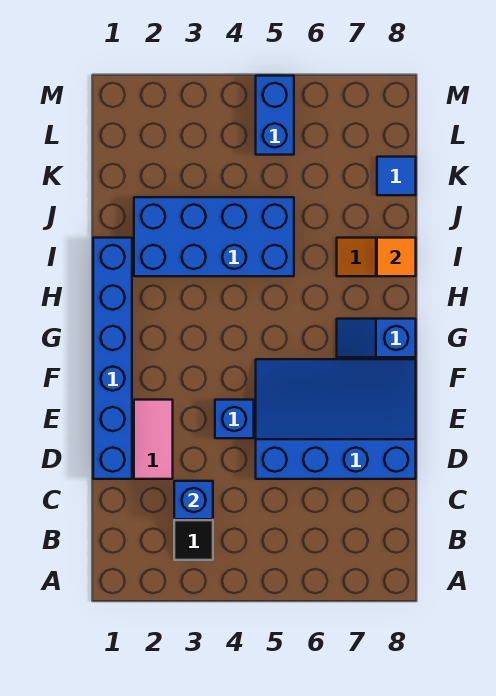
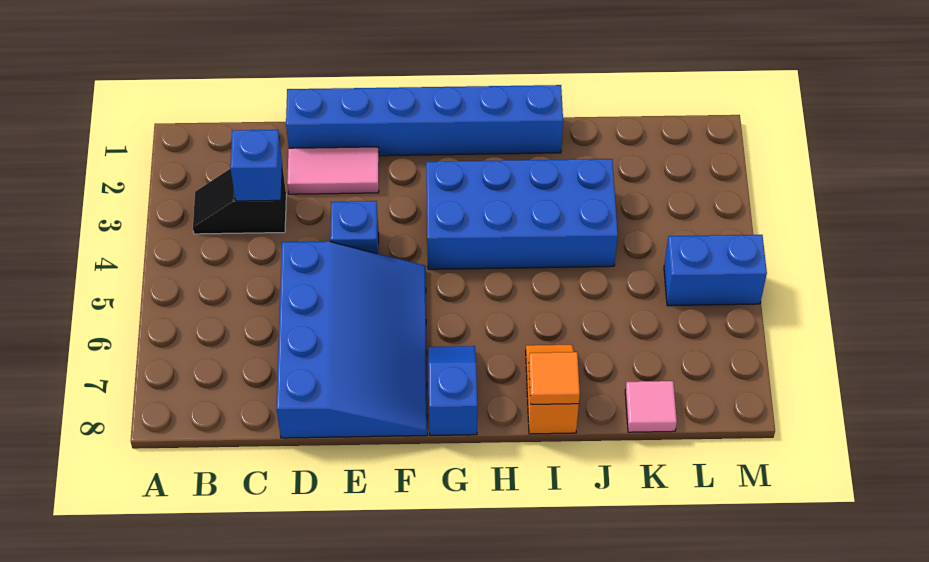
blue 2x4 brick [134,197,294,276] -> blue 2x4 brick turned to [426,159,618,269]
blue 1x1 tile [377,157,416,195] -> pink 1x1 tile [625,381,677,432]

